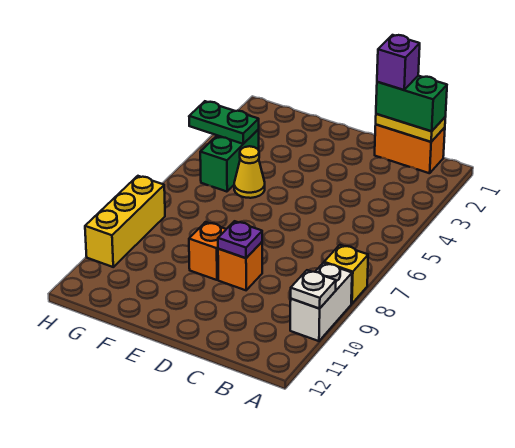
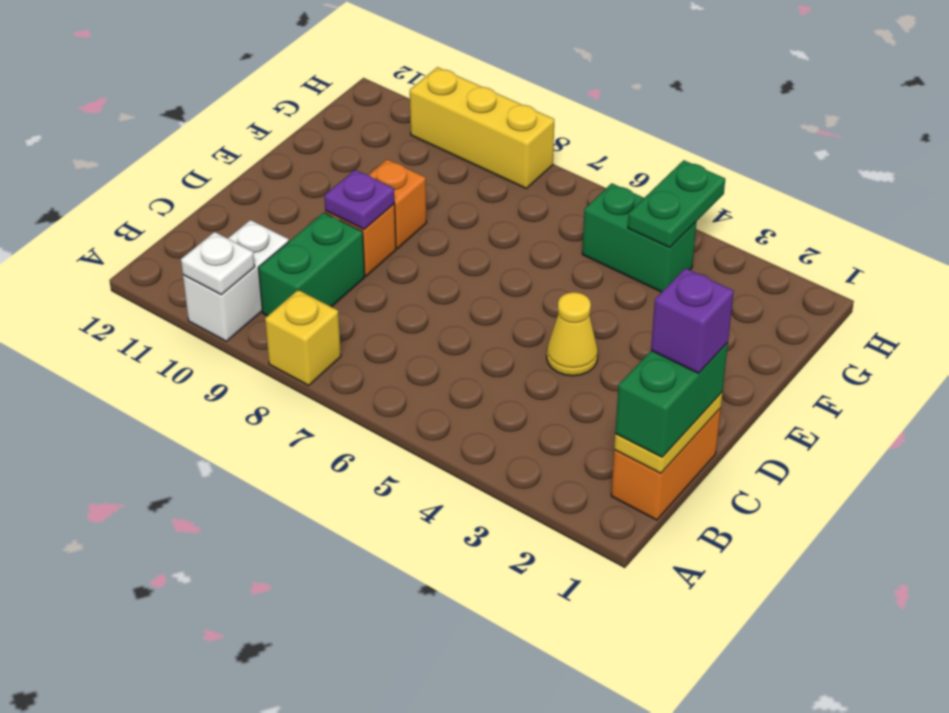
white 1x2 brick [290,263,352,341] -> white 1x2 brick turned to [183,220,289,341]
none -> green 1x2 brick [258,213,365,316]
yellow 1x1 cone [234,146,265,198] -> yellow 1x1 cone moved to [547,292,598,376]

